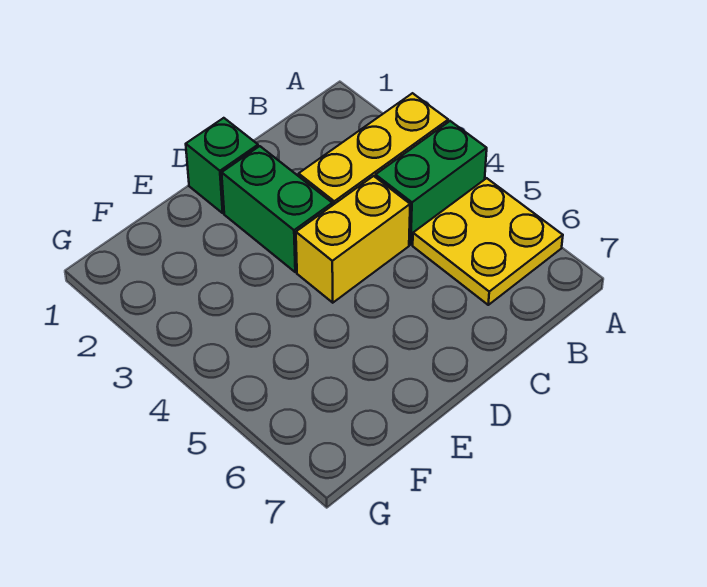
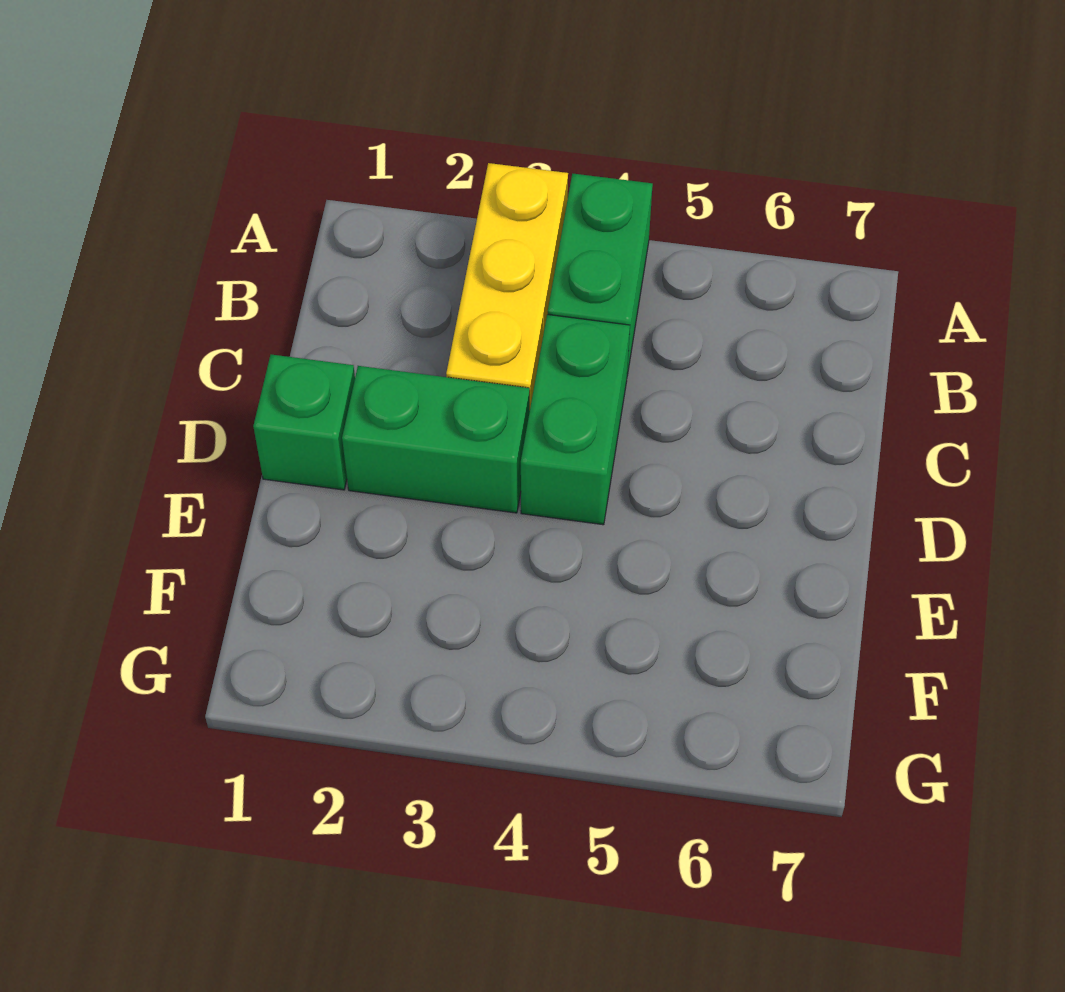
yellow 2x2 plate [413,178,563,305] -> none
yellow 1x2 brick [296,176,410,303] -> green 1x2 brick [521,315,630,525]

